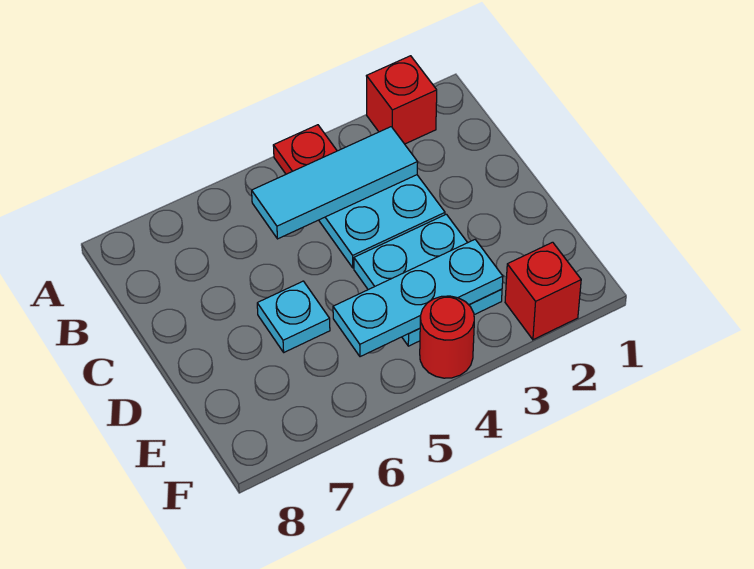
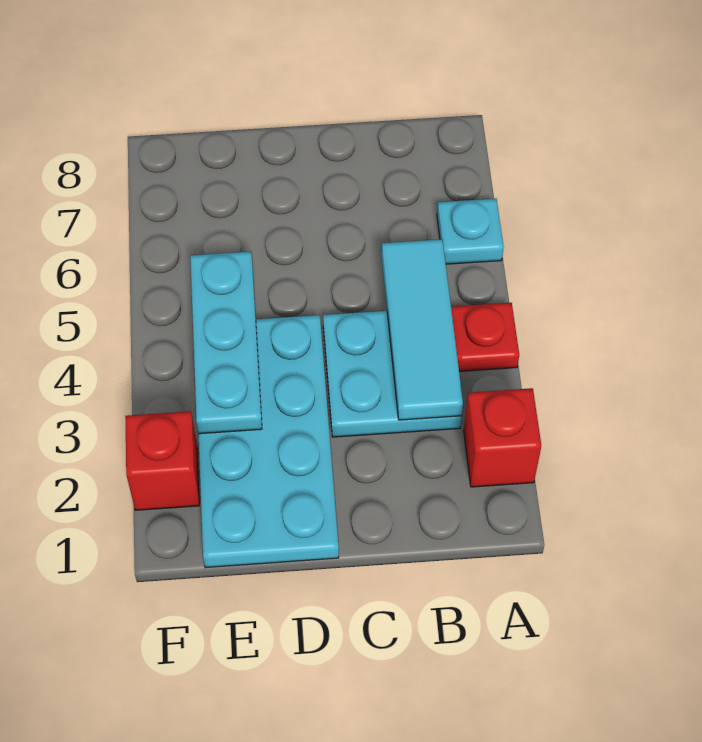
cyan 2x2 plate [354,214,502,346] -> cyan 2x4 plate [199,315,339,568]
cyan 1x1 plate [257,281,330,352] -> cyan 1x1 plate moved to [437,199,504,264]
red 1x1 round brick [420,296,474,378] -> none

